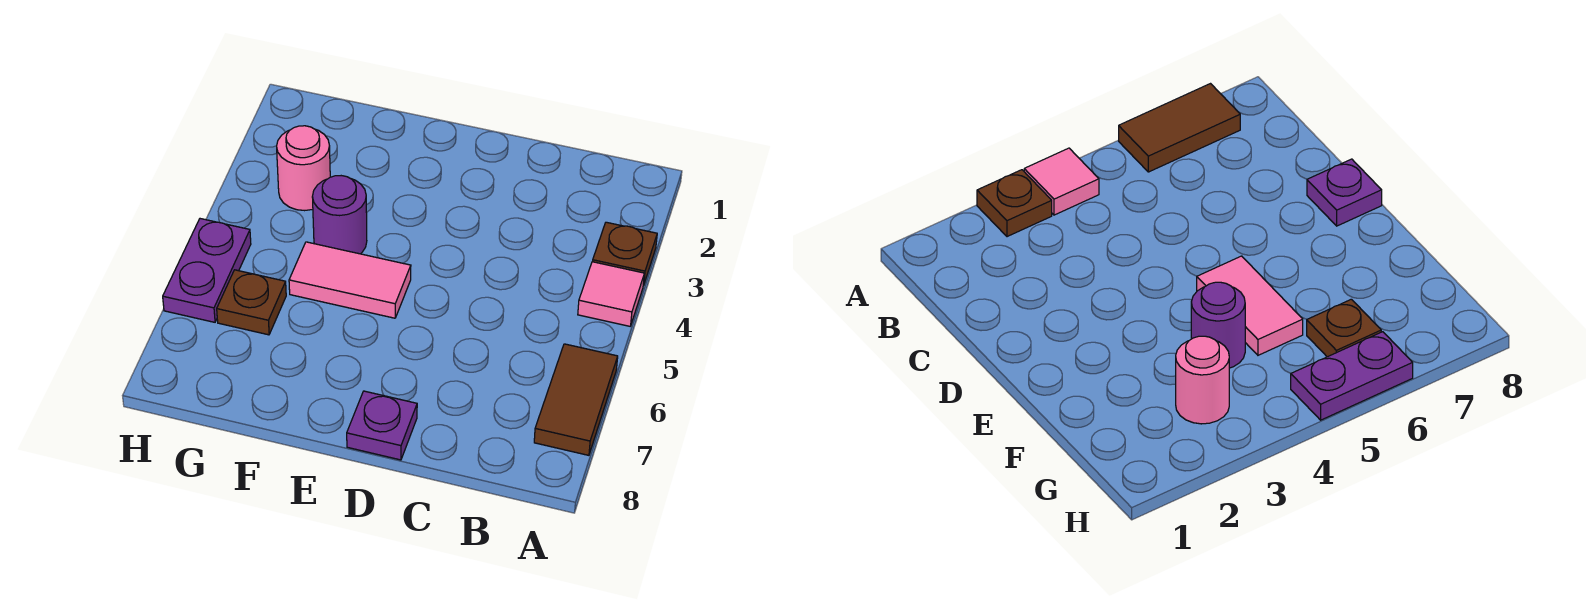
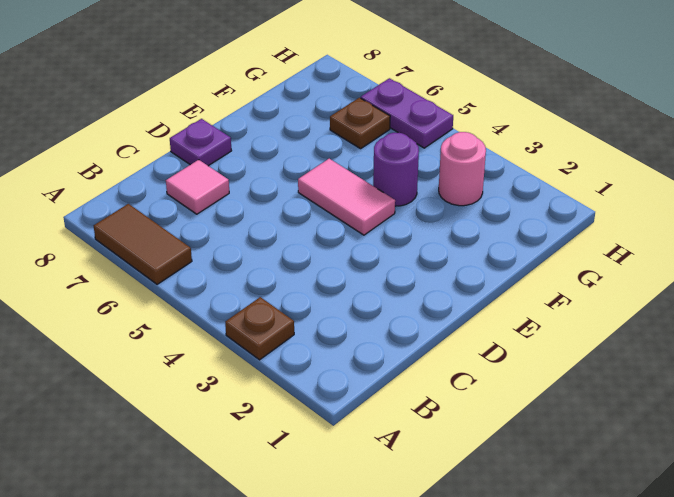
pink 1x1 tile [578,262,644,326] -> pink 1x1 tile moved to [166,160,229,214]
pink 1x2 tile [289,242,411,318] -> pink 1x2 tile turned to [298,159,395,235]

